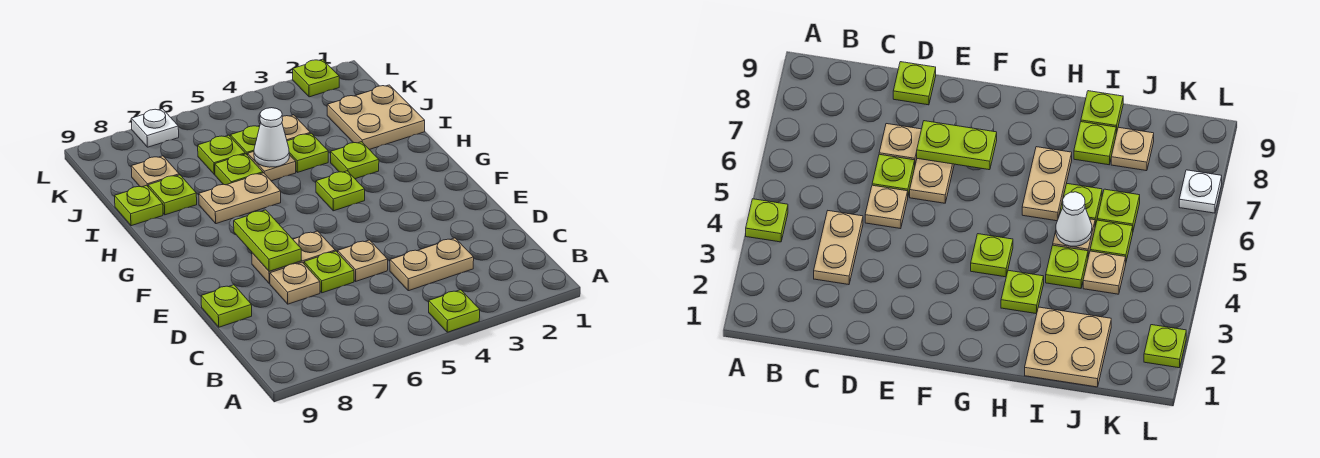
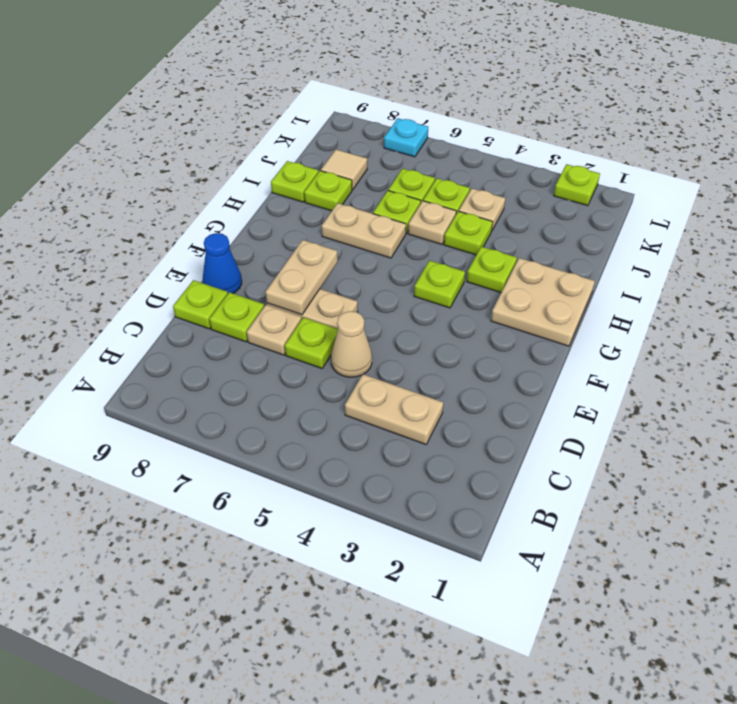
lime 1x1 plate [429,290,480,332] -> lime 1x1 plate moved to [209,292,264,342]
tan 1x1 plate [338,240,388,281] -> tan 1x1 cone [331,311,372,377]
lime 1x2 plate [234,210,302,271] -> tan 1x2 plate [266,240,338,315]
none -> blue 1x1 cone [203,233,242,294]
tan 2x2 plate [327,85,425,150] -> tan 2x2 plate moved to [491,258,595,346]
white 1x1 cone [254,108,289,167] -> none
tan 1x1 plate [131,156,179,187] -> tan 1x1 tile [321,150,367,190]
white 1x1 plate [131,109,179,147] -> cyan 1x1 plate [384,118,428,157]

